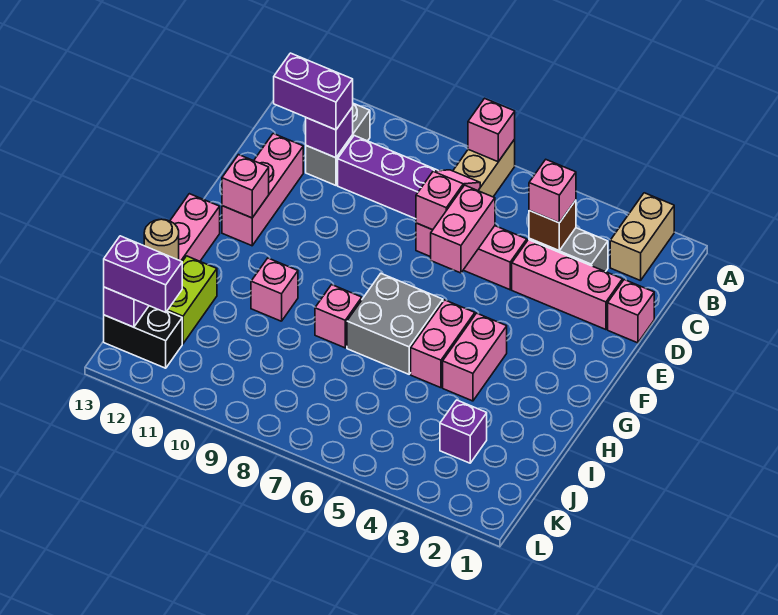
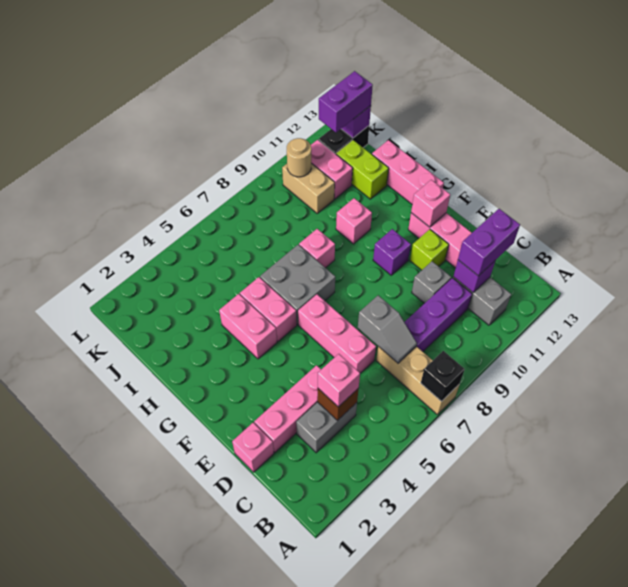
tan 1x2 brick [610,193,674,281] -> tan 1x2 brick moved to [282,163,335,213]
pink 1x1 brick [468,98,515,162] -> black 1x1 brick [421,351,465,402]
pink 1x2 slope [416,170,480,230] -> grey 1x2 slope [358,295,417,363]
pink 1x3 brick [416,223,527,290] -> pink 1x3 brick turned to [298,294,376,373]
pink 1x2 brick [431,185,495,273] -> pink 1x2 brick moved to [311,140,353,199]
none -> grey 1x1 brick [412,261,451,303]
none -> lime 1x1 brick [410,229,449,270]
tan 1x1 round brick [144,219,179,260] -> tan 1x1 round brick moved to [287,138,311,177]
purple 1x1 brick [440,400,487,463] -> purple 1x1 brick moved to [373,229,411,275]

